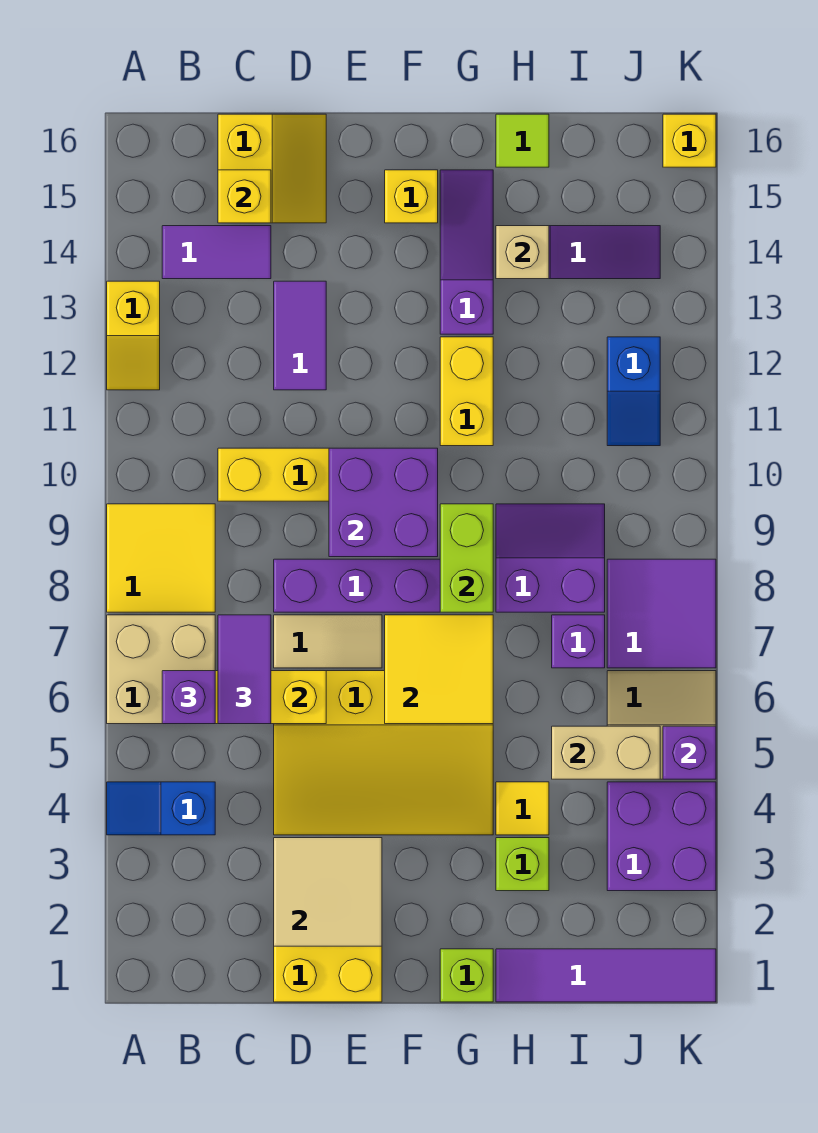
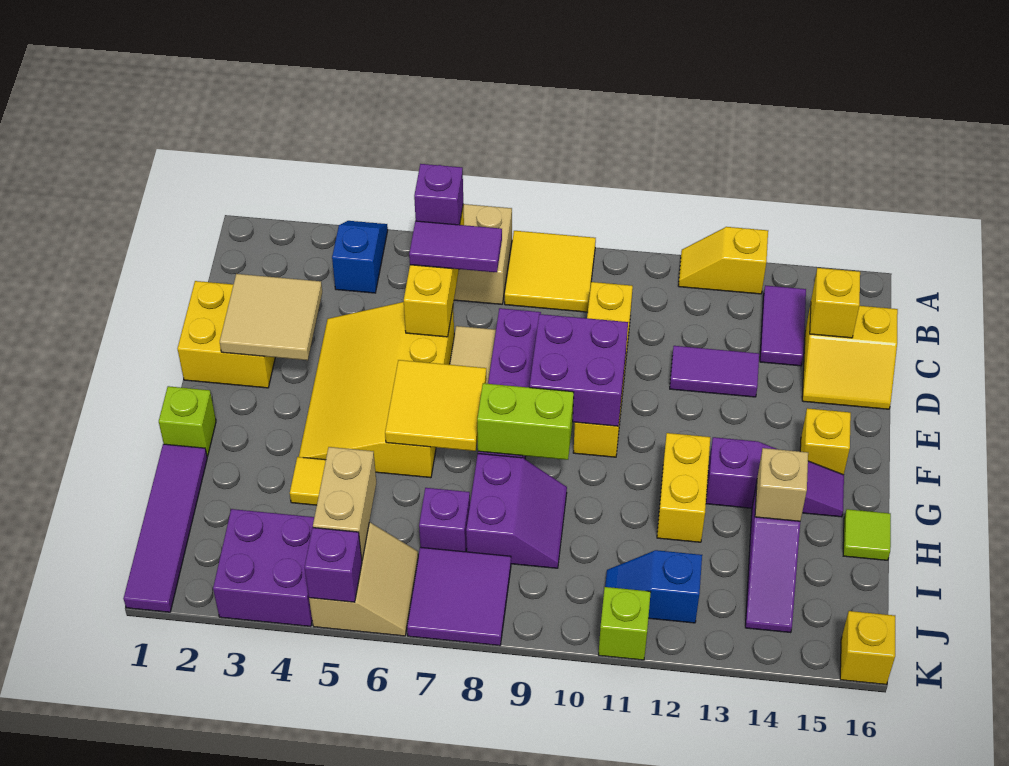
yellow 1x2 brick [440,337,493,446] -> yellow 1x2 brick turned to [657,433,710,542]
lime 1x1 brick [496,838,549,891] -> lime 1x1 brick moved to [599,587,651,660]

